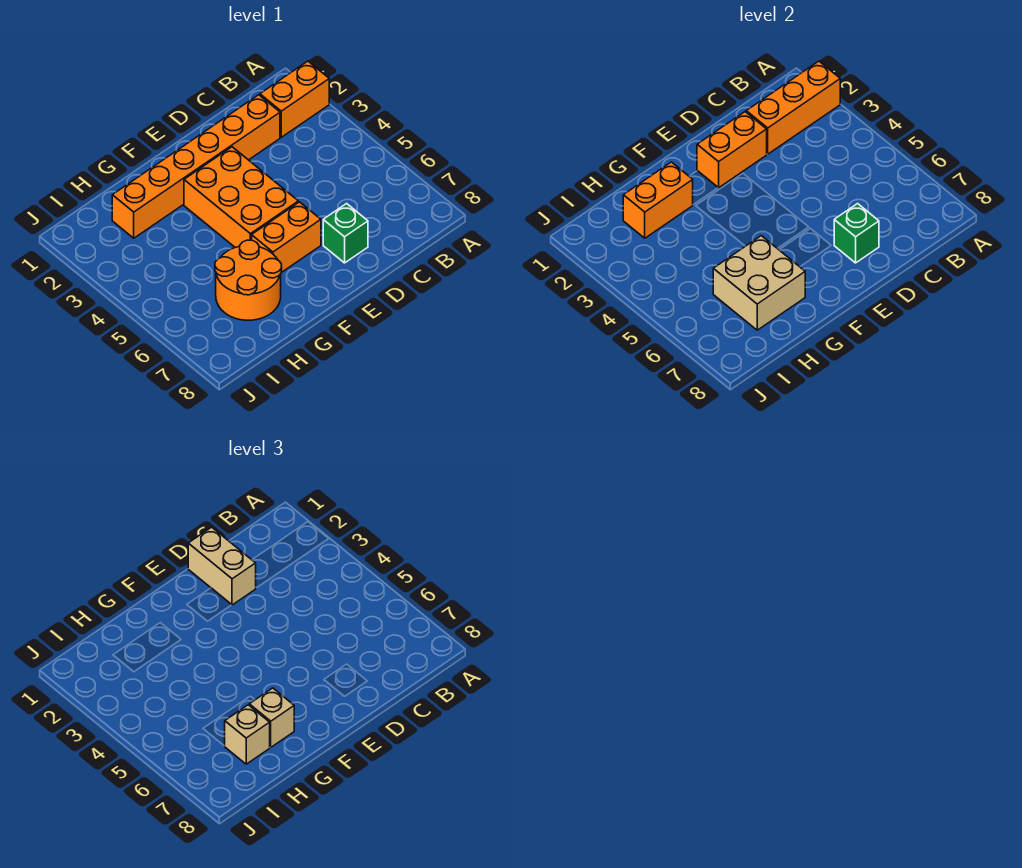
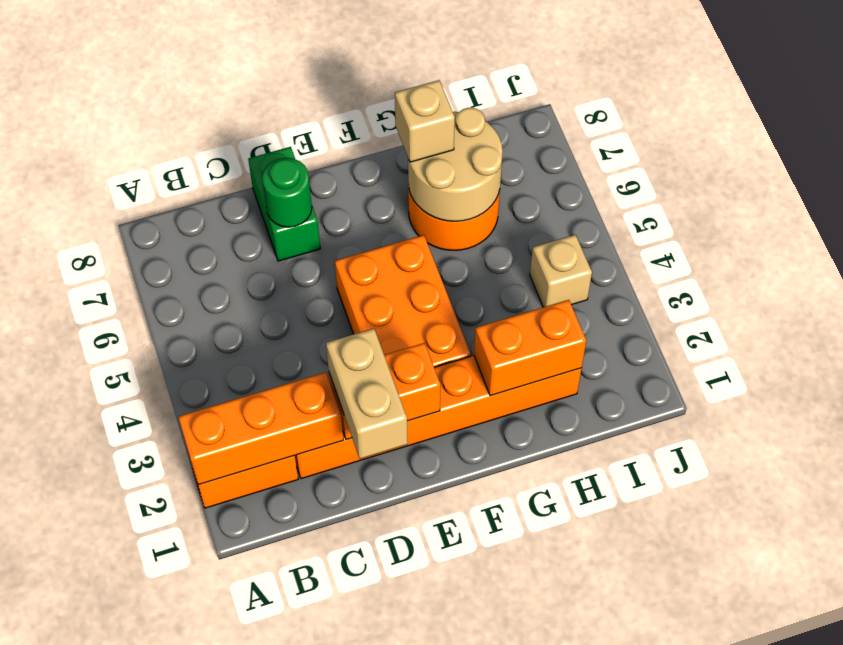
green 1x1 brick [323,204,368,263] -> green 1x2 brick [248,147,320,261]
green 1x1 brick [834,204,879,263] -> green 1x1 round brick [262,158,312,227]
orange 1x2 brick [252,202,321,273] -> none
tan 2x2 brick [713,236,805,330] -> tan 2x2 round brick [408,108,503,221]
tan 1x1 brick [225,705,270,764] -> tan 1x1 brick moved to [530,235,592,307]

